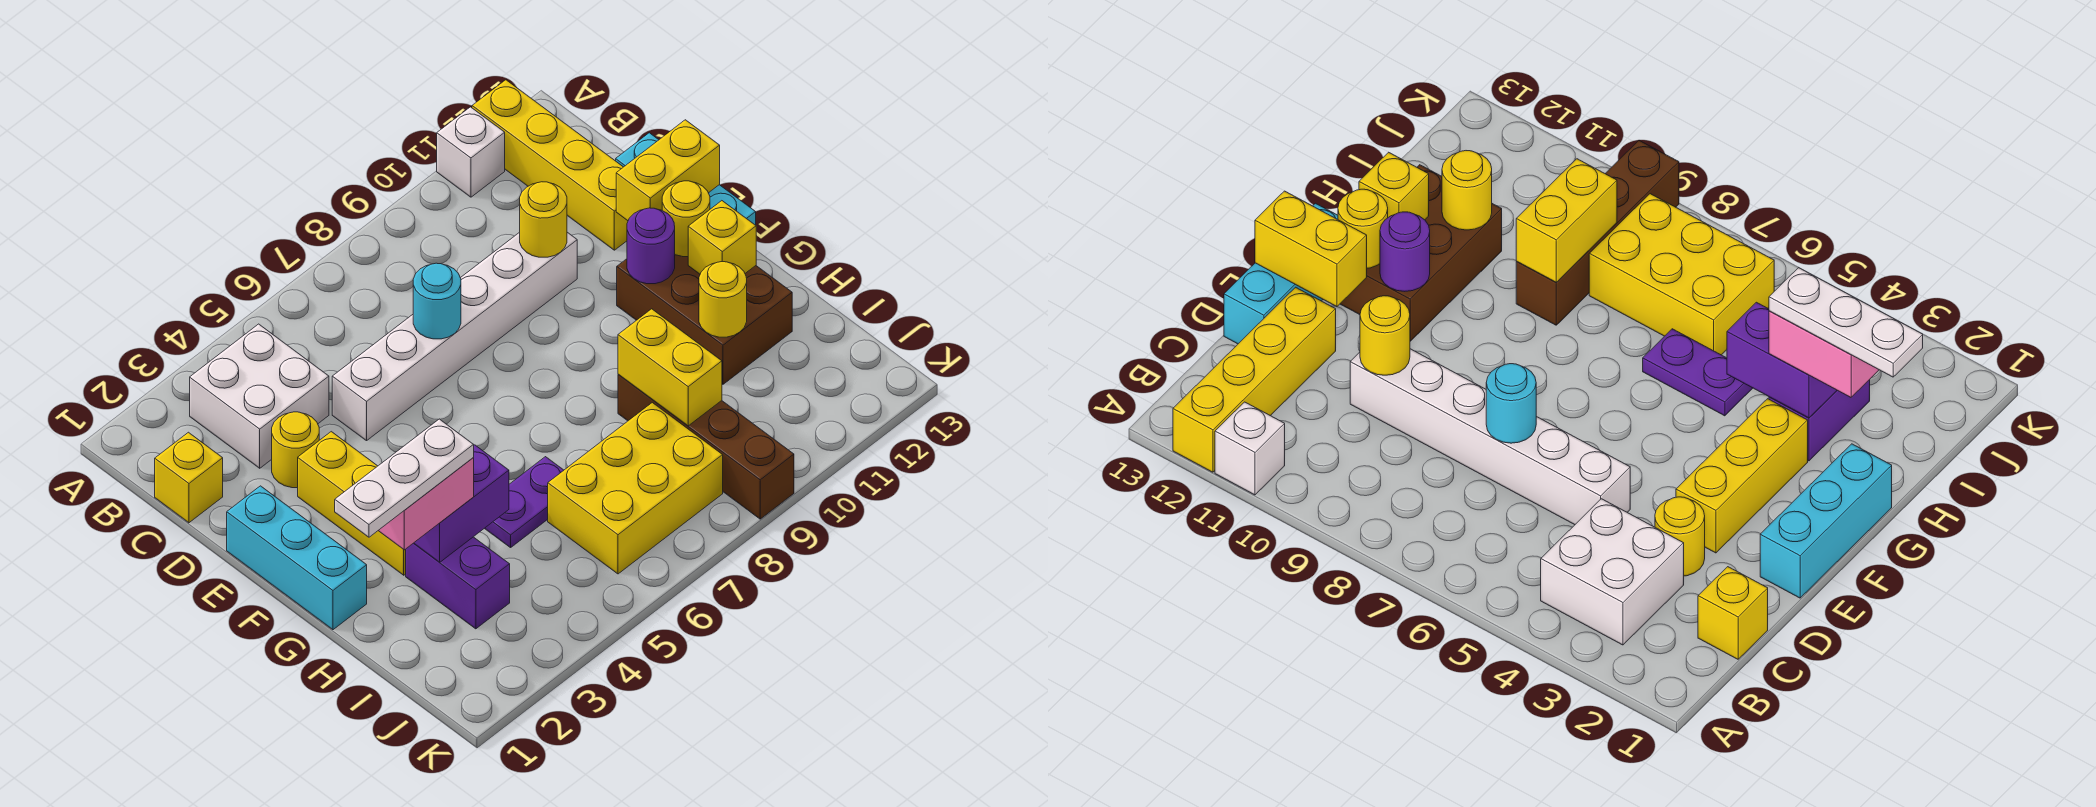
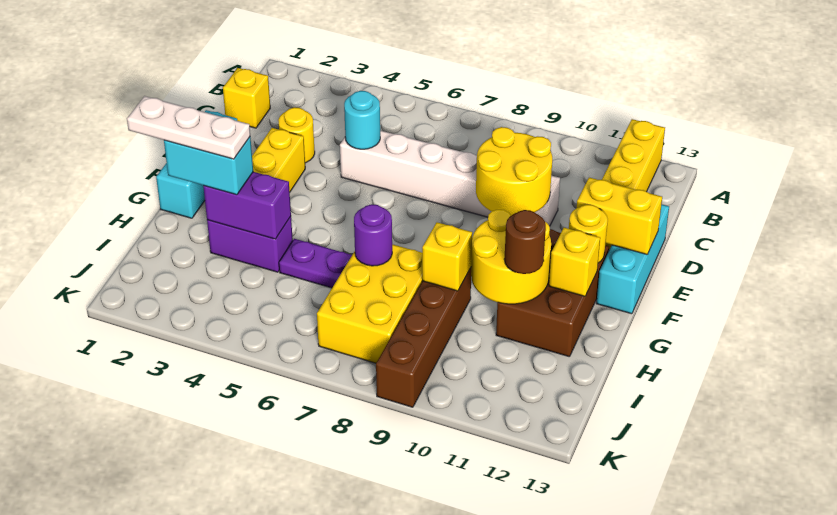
white 1x1 brick [437,107,505,197] -> none
white 2x2 brick [190,324,329,468] -> none
cyan 1x1 round brick [413,263,461,339] -> cyan 1x1 round brick moved to [344,91,380,149]
yellow 1x1 round brick [520,182,567,257] -> yellow 2x2 round brick [476,127,552,215]
purple 1x1 round brick [627,208,675,284] -> purple 1x1 round brick moved to [354,204,392,266]
pink 1x2 brick [378,458,474,550] -> cyan 1x2 brick [164,137,253,195]
purple 1x2 brick [406,537,510,629] -> purple 1x2 brick turned to [207,217,293,272]
yellow 1x2 brick [618,309,722,426] -> yellow 1x1 brick [422,222,472,291]
yellow 1x1 round brick [699,262,747,337] -> yellow 2x2 round brick [471,210,551,304]
none -> brown 1x1 round brick [504,210,546,274]
yellow 2x3 brick [548,403,723,574] -> yellow 2x3 brick turned to [317,244,422,363]

